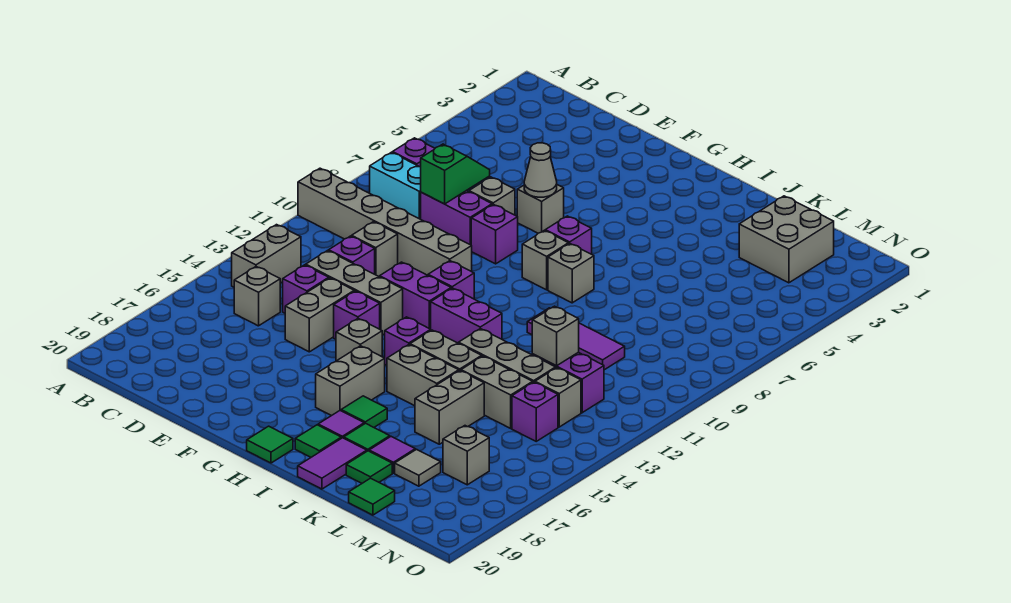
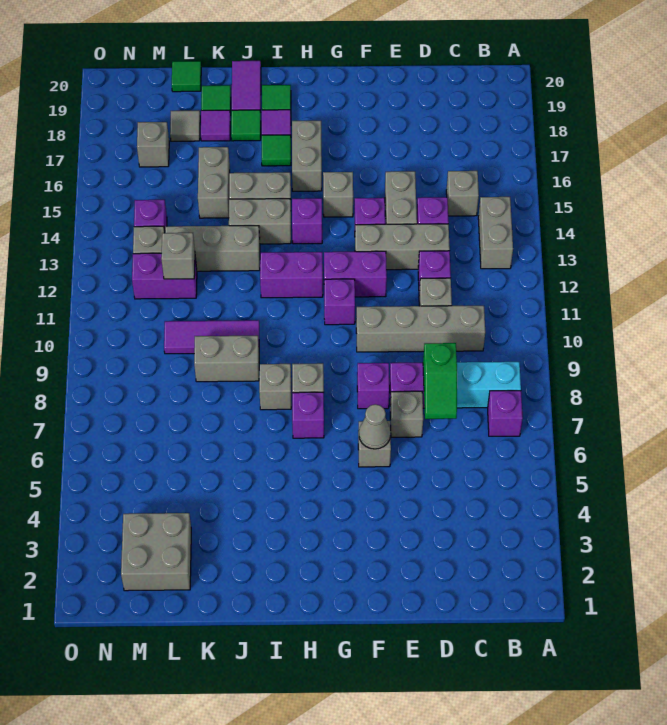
grey 1x6 brick [298,168,472,275] -> grey 1x4 brick [356,306,485,352]
green 1x1 tile [247,426,293,463] -> none
grey 1x2 brick [461,356,533,428] -> grey 1x2 brick moved to [194,336,259,382]

